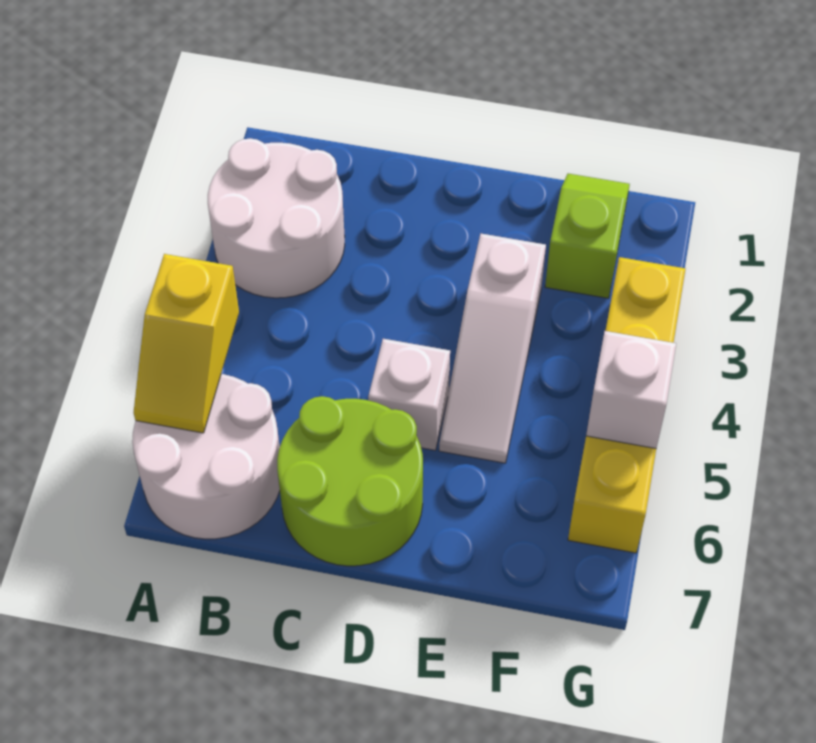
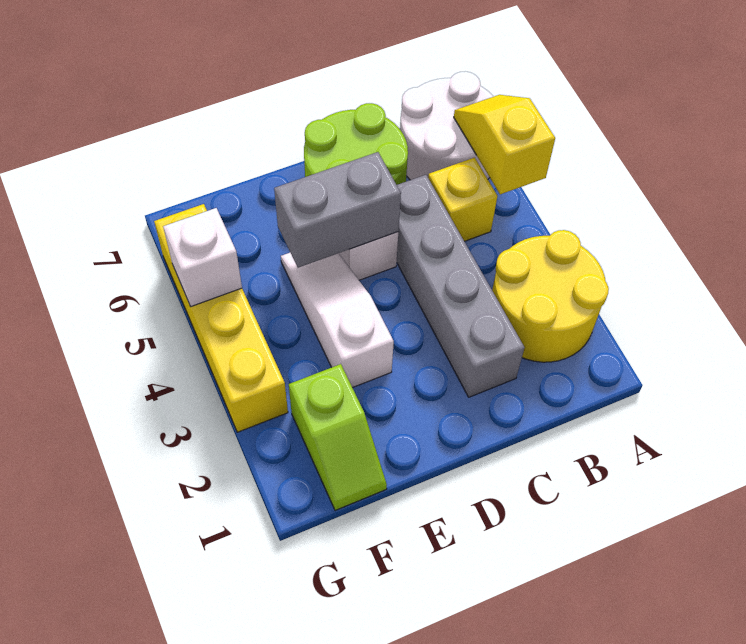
white 2x2 round brick [208,138,345,298] -> yellow 2x2 round brick [492,230,609,362]
none -> yellow 1x1 brick [428,158,497,241]
none -> grey 1x4 brick [397,175,524,397]
none -> grey 1x2 brick [274,152,401,268]

